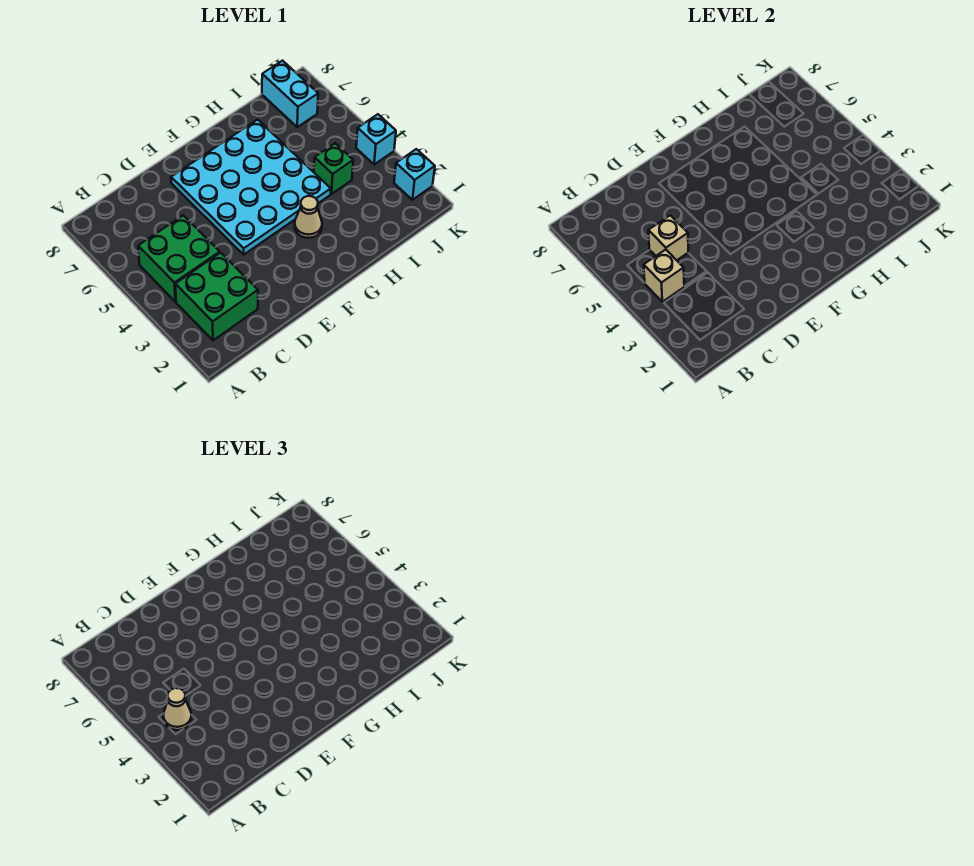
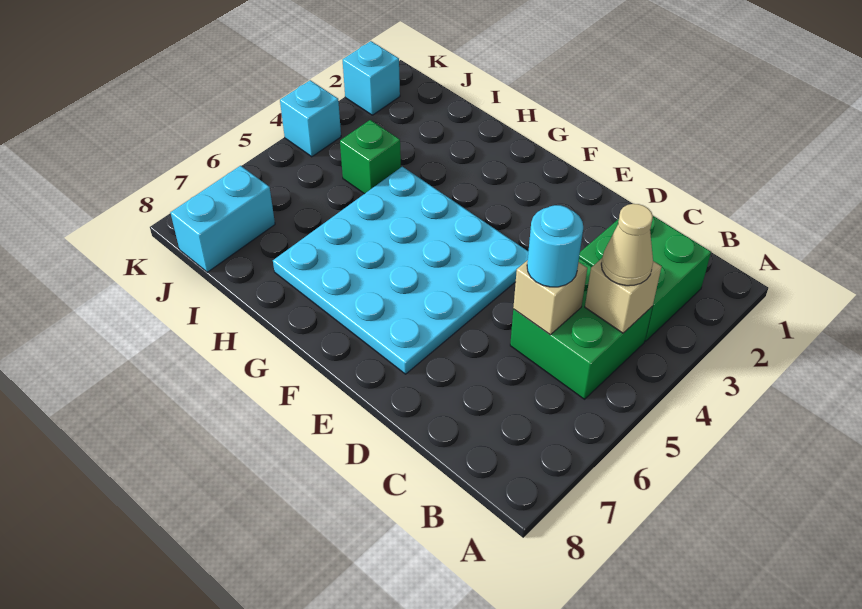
none -> cyan 1x1 round brick [527,205,583,287]
tan 1x1 cone [295,196,322,238] -> none

